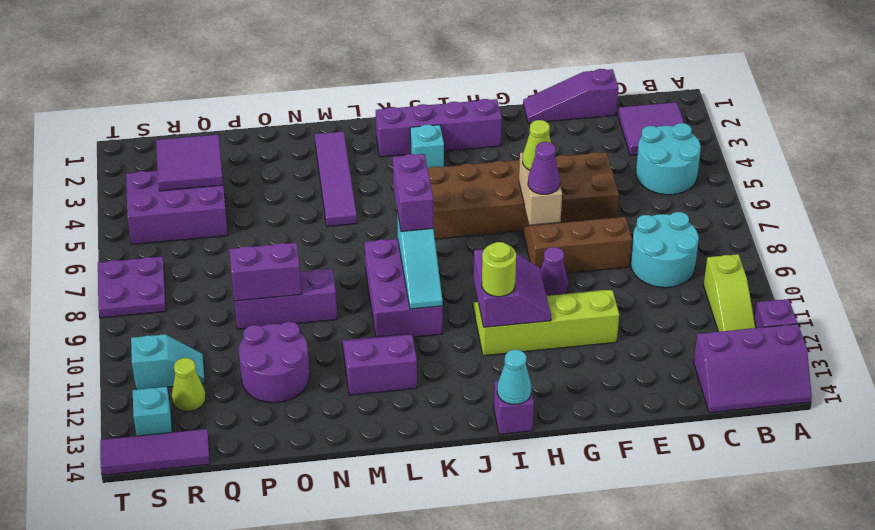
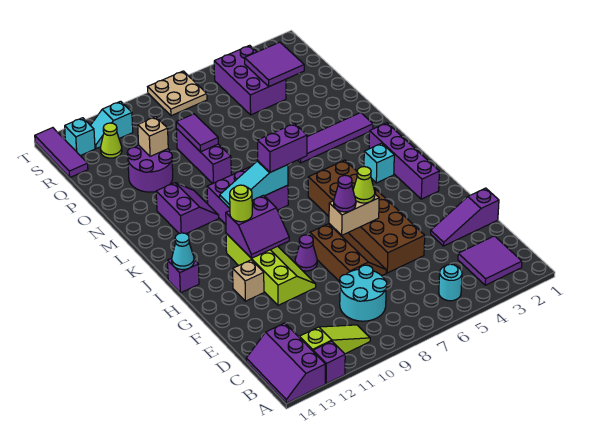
cyan 2x2 round brick [636,123,701,195] -> cyan 1x1 round brick [439,264,462,301]
lime 1x3 slope [703,254,756,332] -> lime 1x3 slope turned to [299,325,370,354]
purple 1x3 slope [523,69,619,123] -> purple 1x3 slope turned to [431,188,499,246]
none -> tan 1x1 brick [233,260,264,301]
purple 1x2 brick [229,243,302,301] -> purple 1x2 tile [176,114,218,152]
none -> tan 1x1 brick [138,117,168,156]
cyan 1x2 slope [131,334,205,390] -> cyan 1x2 slope turned to [90,101,133,149]
purple 2x2 plate [98,257,166,318] -> tan 2x2 plate [148,71,207,116]

